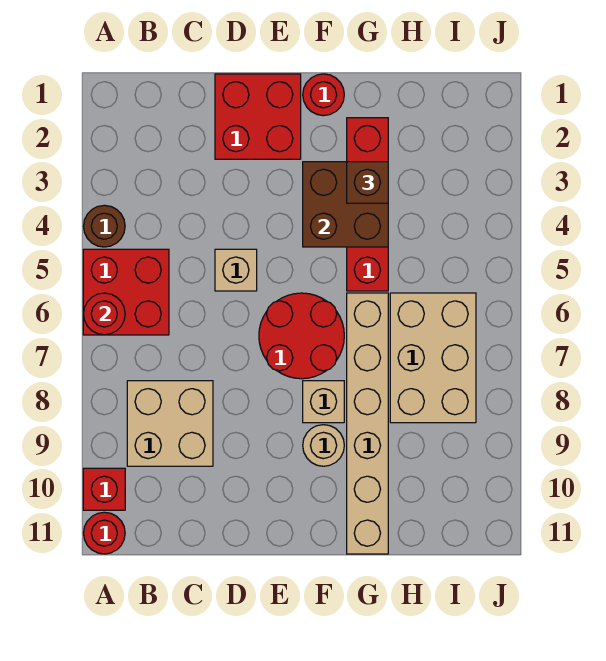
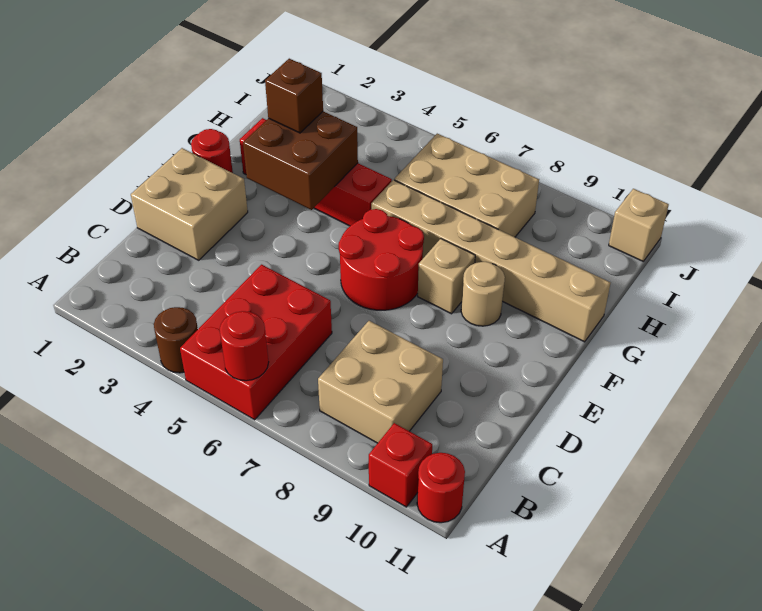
red 2x2 brick [83,249,169,335] -> red 2x3 brick [180,265,332,420]
red 2x2 brick [215,74,301,159] -> tan 2x2 brick [131,148,248,260]
tan 1x1 brick [215,249,257,291] -> tan 1x1 brick moved to [609,189,669,261]

